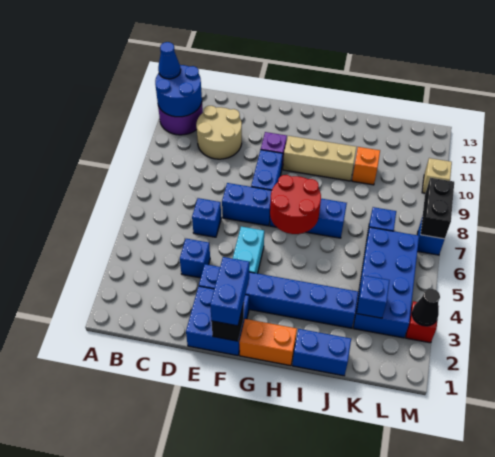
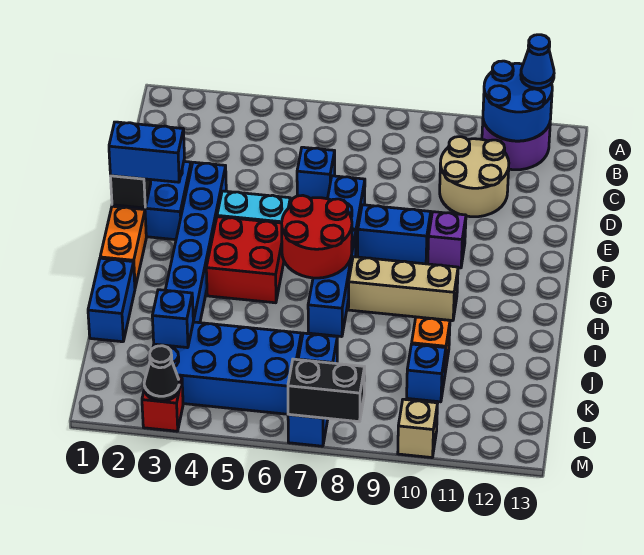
blue 1x1 brick [180,239,210,278] -> blue 1x1 brick moved to [407,344,446,402]
none -> red 2x2 brick [206,217,284,303]
tan 1x3 brick [283,136,357,181] -> tan 1x3 brick turned to [348,257,458,321]

